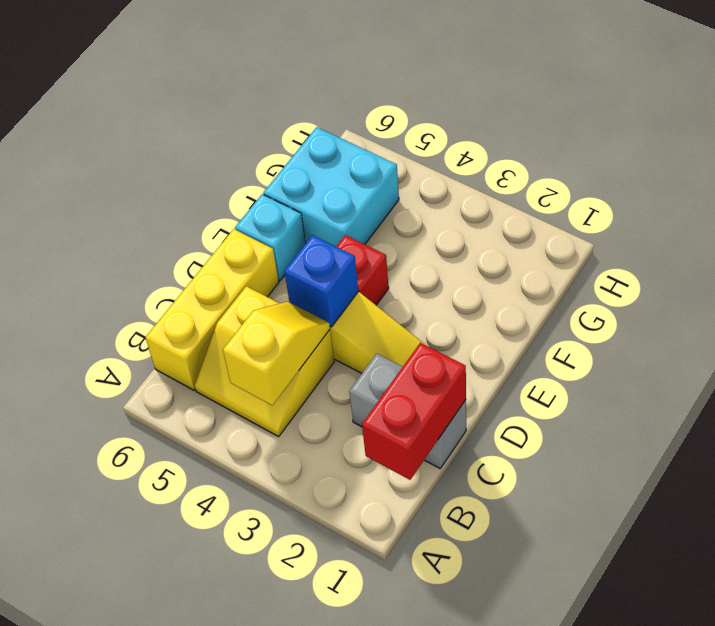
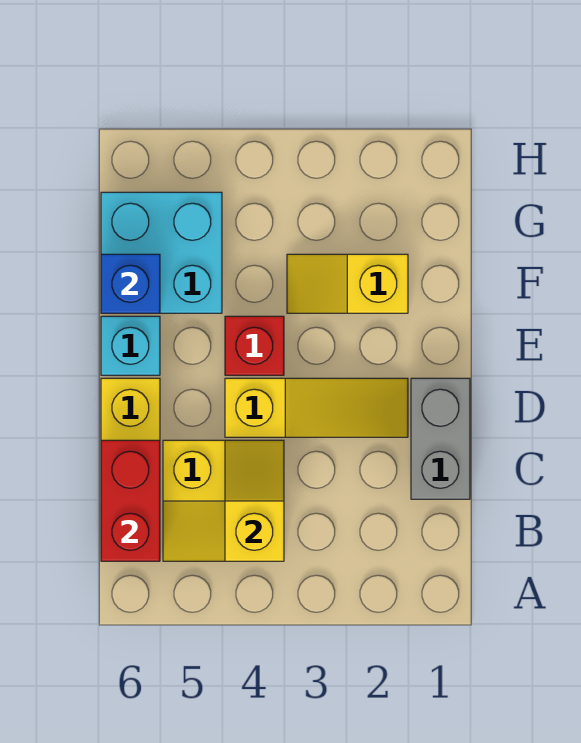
red 1x2 brick [362,343,466,480] -> red 1x2 brick moved to [101,440,160,561]
grey 1x2 brick [349,354,466,468] -> grey 1x2 brick turned to [411,378,470,499]
blue 1x1 brick [284,235,358,327] -> blue 1x1 brick moved to [101,254,160,313]
none -> yellow 1x2 slope [287,254,408,313]

